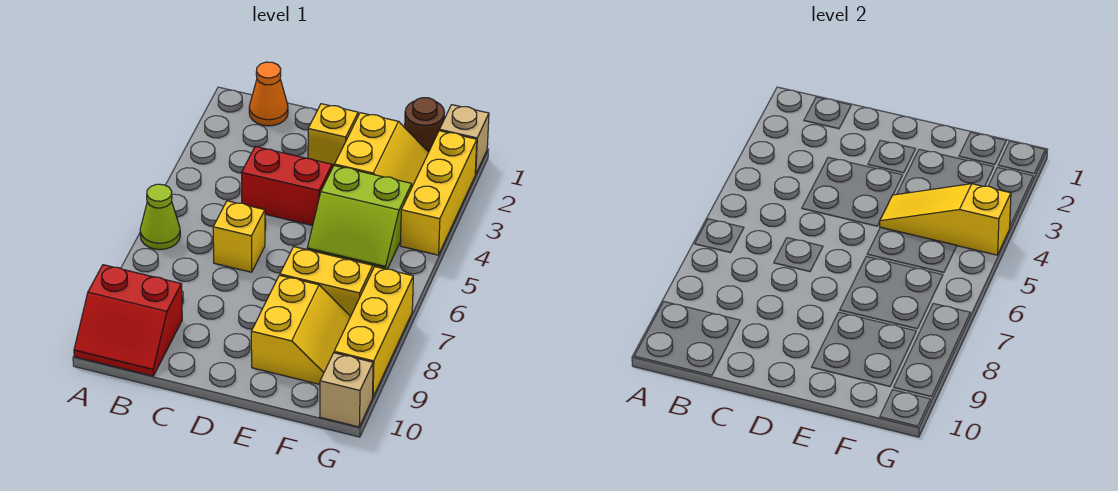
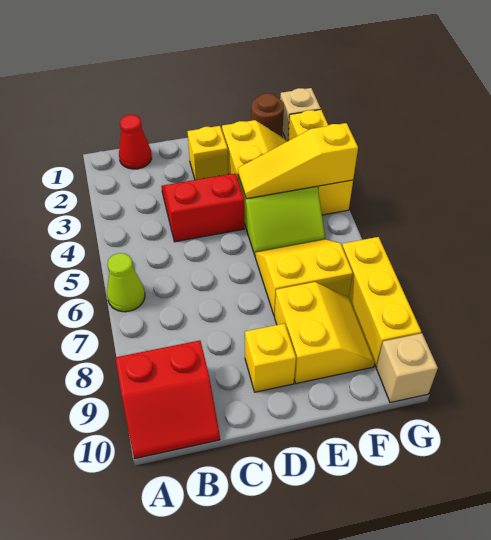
orange 1x1 cone [249,62,288,126] -> red 1x1 cone [119,115,152,169]
yellow 1x1 brick [213,201,265,272] -> yellow 1x1 brick moved to [245,323,296,392]

